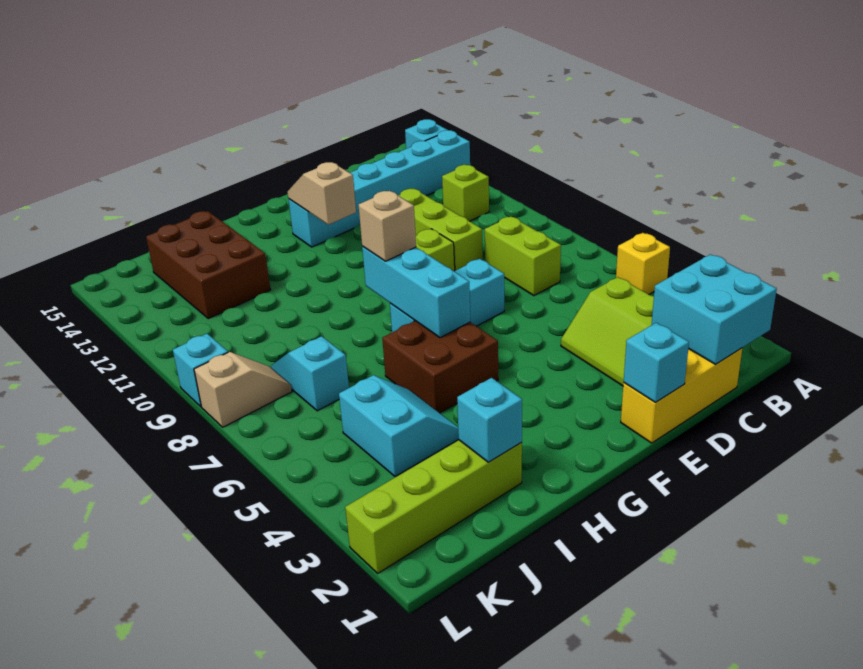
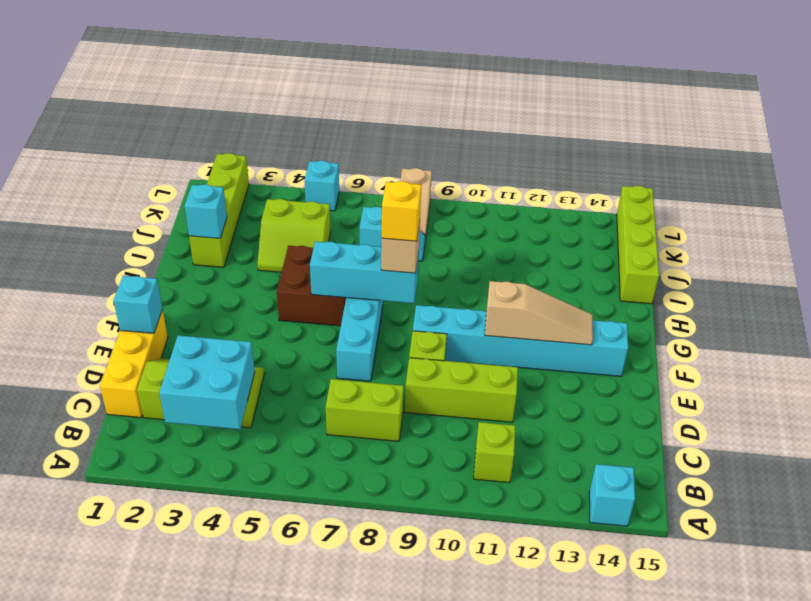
yellow 1x1 brick [616,233,670,294] -> yellow 1x1 brick moved to [382,181,421,241]
cyan 1x6 brick [289,130,470,247] -> cyan 1x6 brick turned to [413,305,628,376]
cyan 2x2 brick [651,254,777,364] -> cyan 2x2 brick moved to [159,336,255,429]
tan 1x2 slope [288,162,356,225] -> tan 1x3 slope [485,281,593,345]
cyan 2x2 slope [339,375,459,476] -> lime 2x2 slope [258,199,331,272]
brown 2x3 brick [146,211,270,319] -> none
none -> lime 1x4 brick [617,186,659,304]
cyan 1x1 brick [173,334,228,407] -> cyan 1x1 brick moved to [305,161,339,211]

